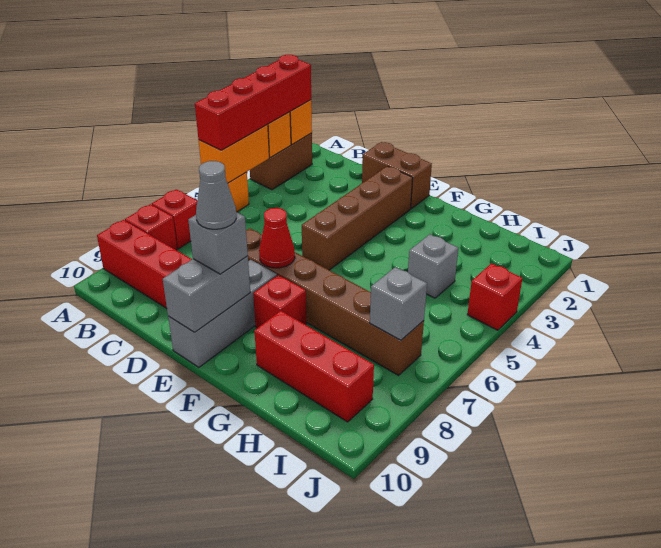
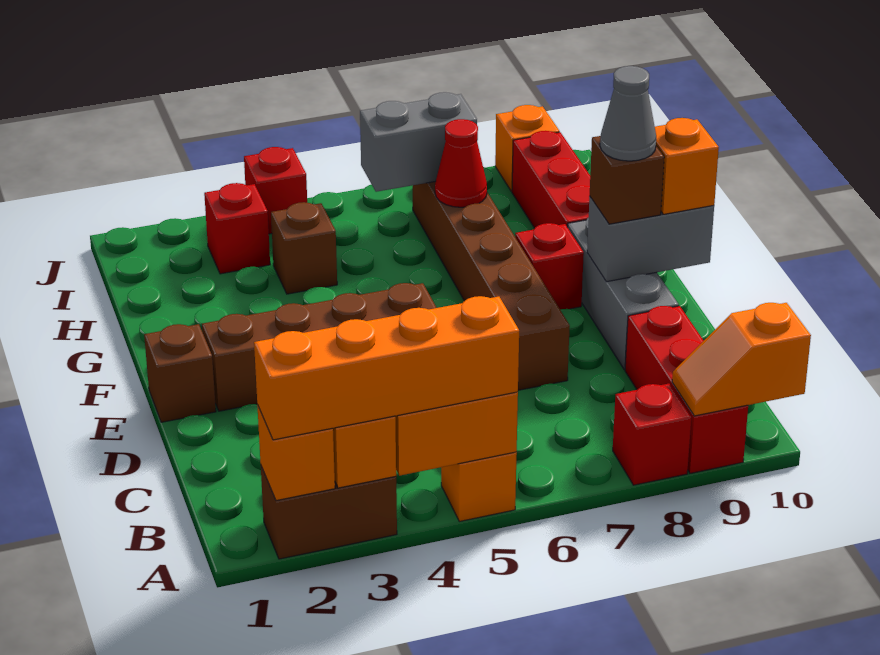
red 1x4 brick [195,55,311,150] -> orange 1x4 brick [254,296,519,440]
red 1x1 brick [152,189,197,249] -> red 1x1 brick moved to [204,183,270,274]
none -> orange 1x2 slope [672,303,811,416]
brown 1x2 brick [362,142,432,209] -> brown 1x1 brick [144,324,216,422]
red 1x1 cone [259,208,295,268] -> red 1x1 cone moved to [435,119,487,207]
grey 1x3 brick [168,260,277,367] -> grey 1x3 brick turned to [568,218,679,370]
grey 1x1 brick [188,212,248,274] -> brown 1x1 brick [590,136,664,224]
none -> orange 1x1 brick [655,118,719,214]
grey 1x1 brick [408,234,458,298] -> brown 1x1 brick [271,202,337,294]
grey 1x1 brick [370,267,427,340] -> grey 1x2 brick [360,92,477,192]
none -> orange 1x1 brick [495,105,560,192]

